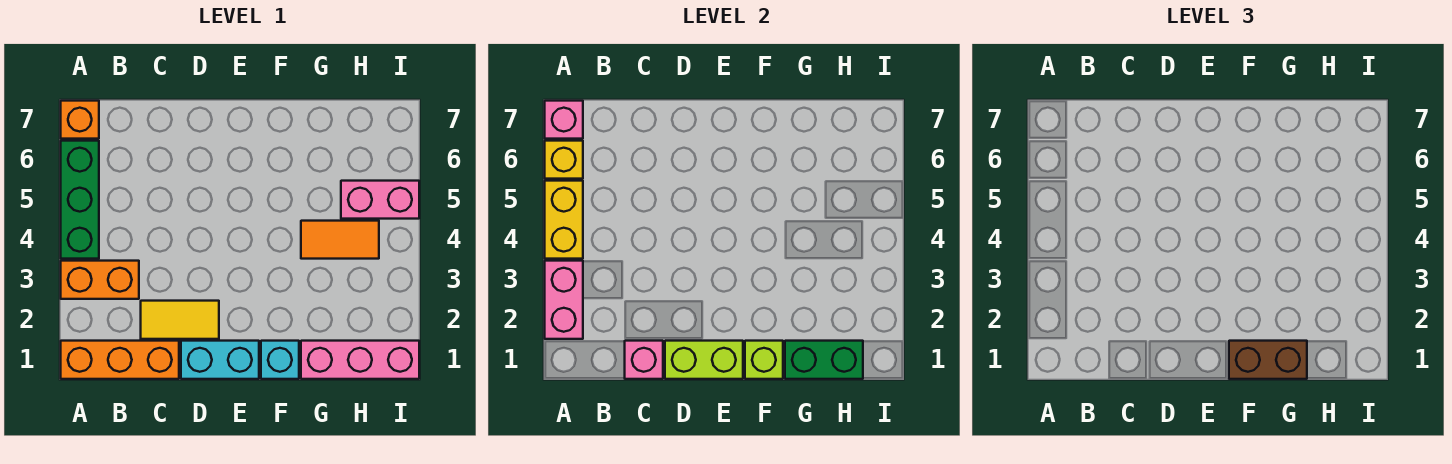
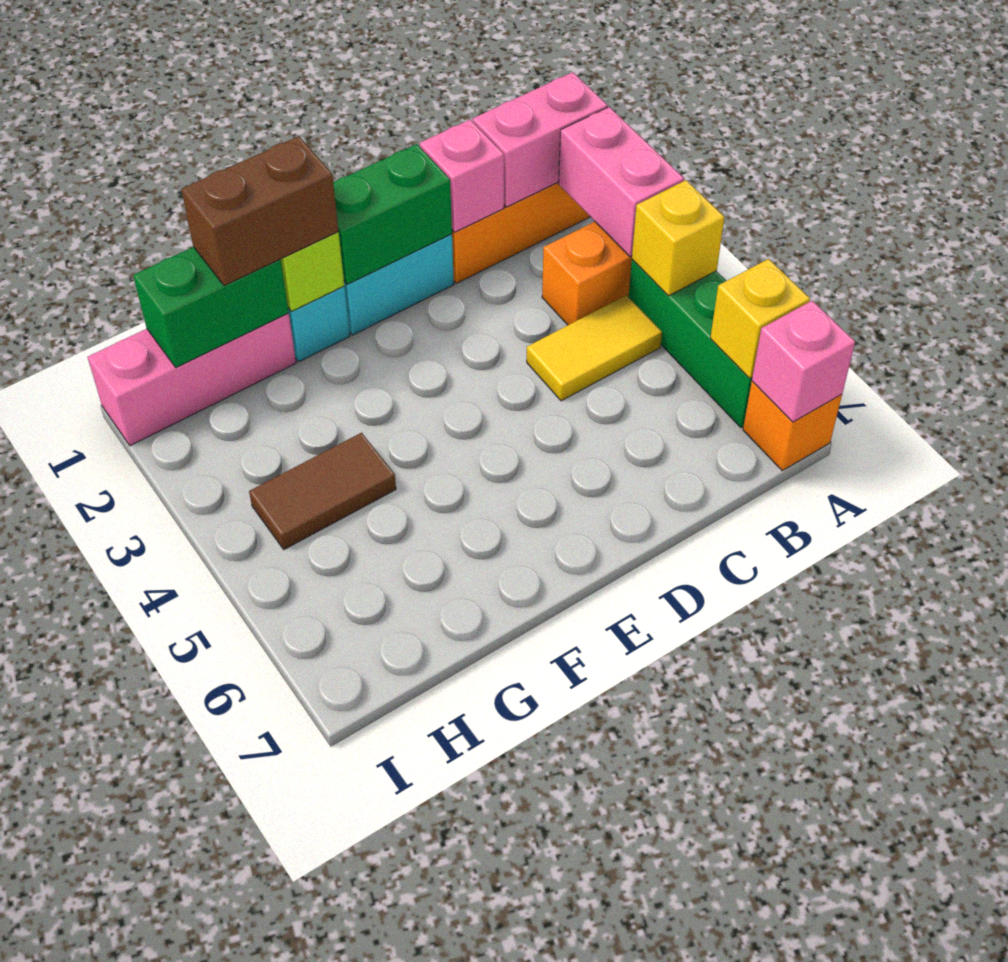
yellow 1x2 brick [545,181,583,259] -> yellow 1x1 brick [632,180,724,296]
yellow 1x2 tile [141,301,219,339] -> yellow 1x2 tile moved to [527,295,662,401]
lime 1x2 brick [665,341,743,379] -> green 1x2 brick [333,144,452,284]
orange 1x2 tile [301,221,379,259] -> brown 1x2 tile [249,433,396,549]
pink 1x2 brick [341,181,419,219] -> pink 1x2 brick moved to [473,72,608,207]

